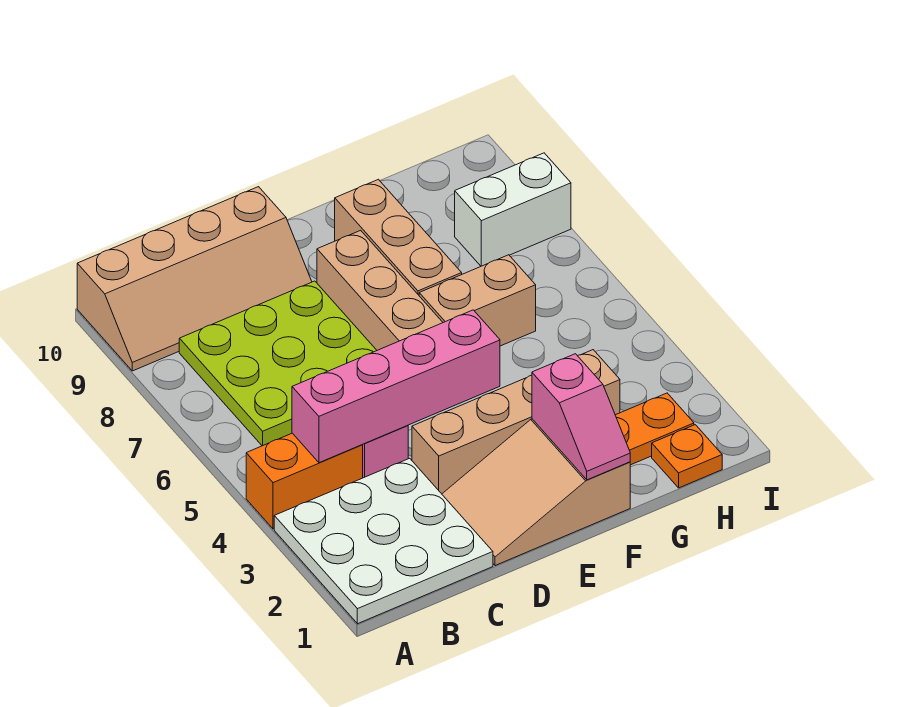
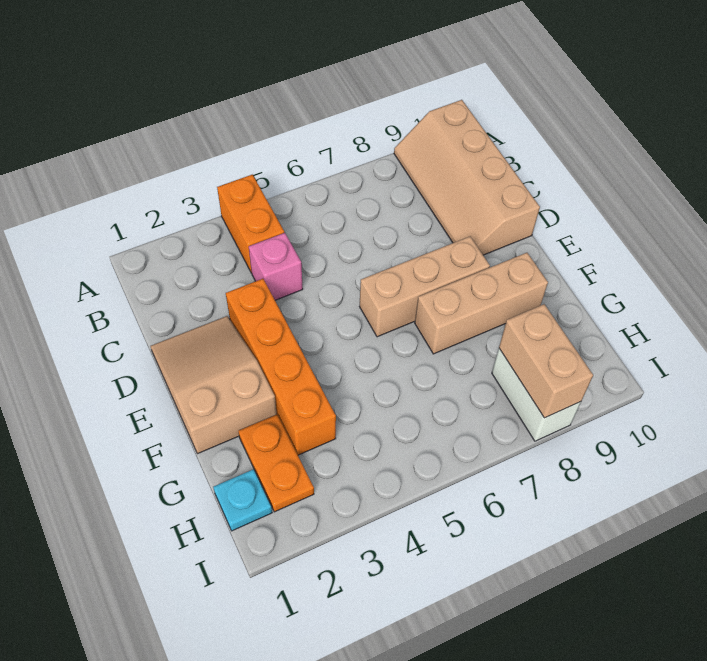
white 3x3 plate [274,458,493,624] -> none
pink 1x4 brick [292,310,500,463] -> none
lime 3x3 plate [179,281,377,446] -> none
tan 1x4 brick [412,350,620,494] -> orange 1x4 brick [226,279,336,455]
pink 1x2 slope [532,354,630,480] -> none
tan 1x2 brick [419,255,536,346] -> tan 1x2 brick moved to [499,304,593,418]
orange 1x1 plate [652,425,722,488] -> cyan 1x1 plate [213,469,272,531]

